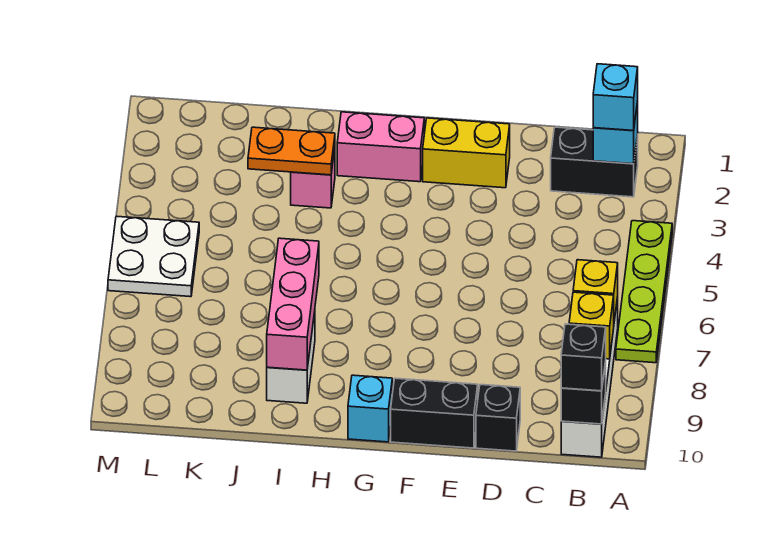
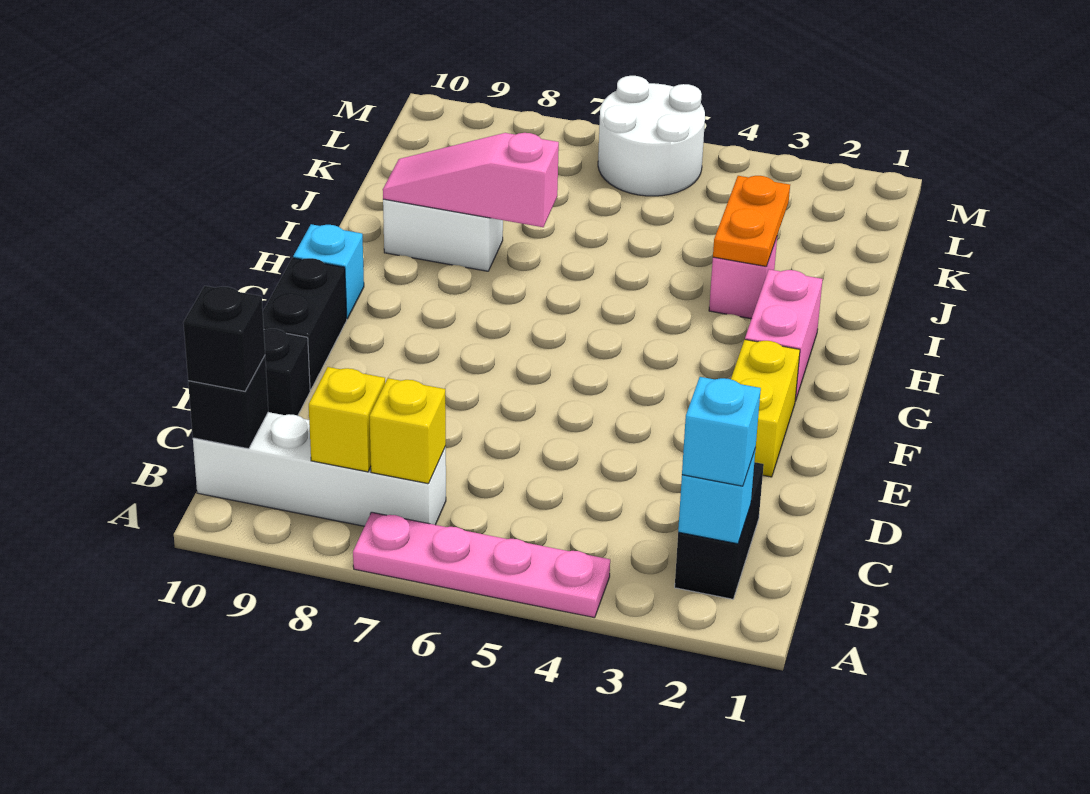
lime 1x4 plate [616,221,672,363] -> pink 1x4 plate [353,512,610,618]
pink 1x3 brick [267,238,319,370] -> pink 1x3 slope [383,133,559,227]
white 2x2 plate [108,216,199,297] -> white 2x2 round brick [598,76,705,196]

